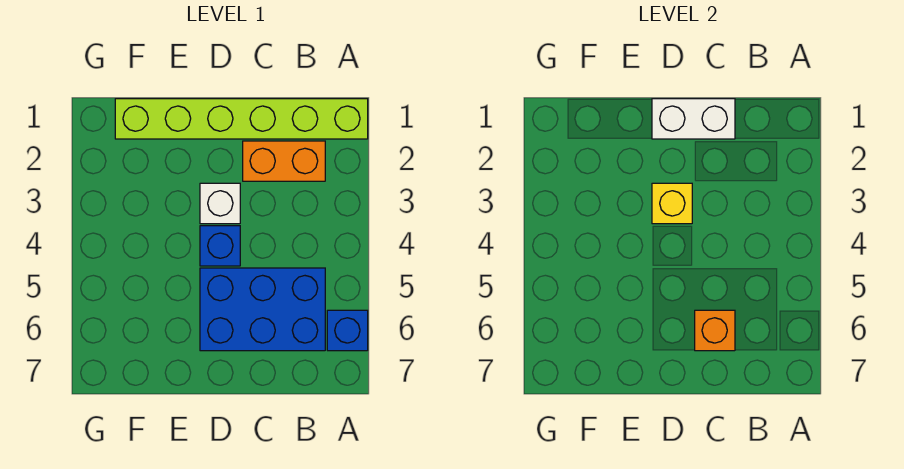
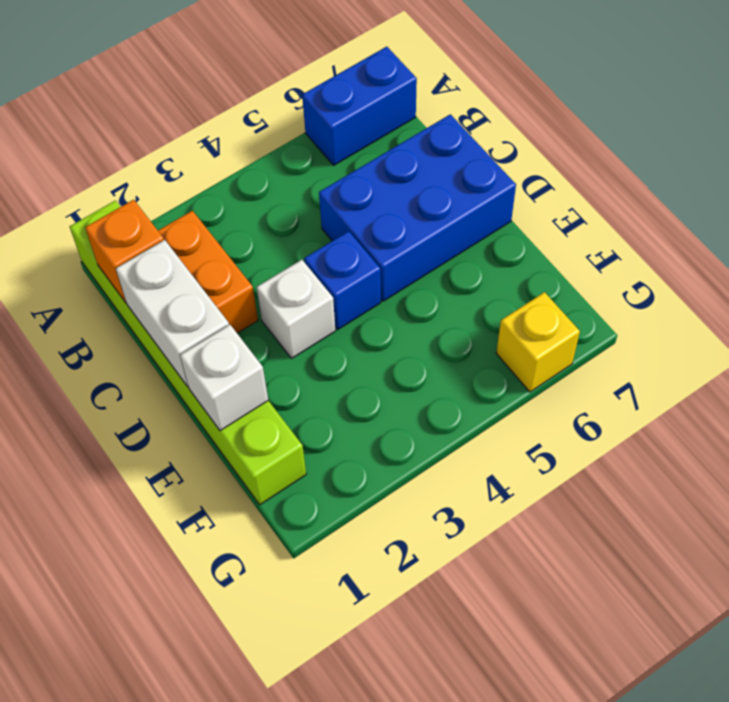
blue 1x1 brick [327,310,368,351] -> blue 1x2 brick [302,47,417,165]
blue 2x3 brick [200,268,325,351] -> blue 2x3 brick turned to [319,114,516,301]
orange 1x1 brick [695,310,735,351] -> orange 1x1 brick moved to [85,200,164,303]
yellow 1x1 brick [652,183,692,224] -> yellow 1x1 brick moved to [496,292,580,392]
none -> white 1x1 brick [180,325,268,431]

